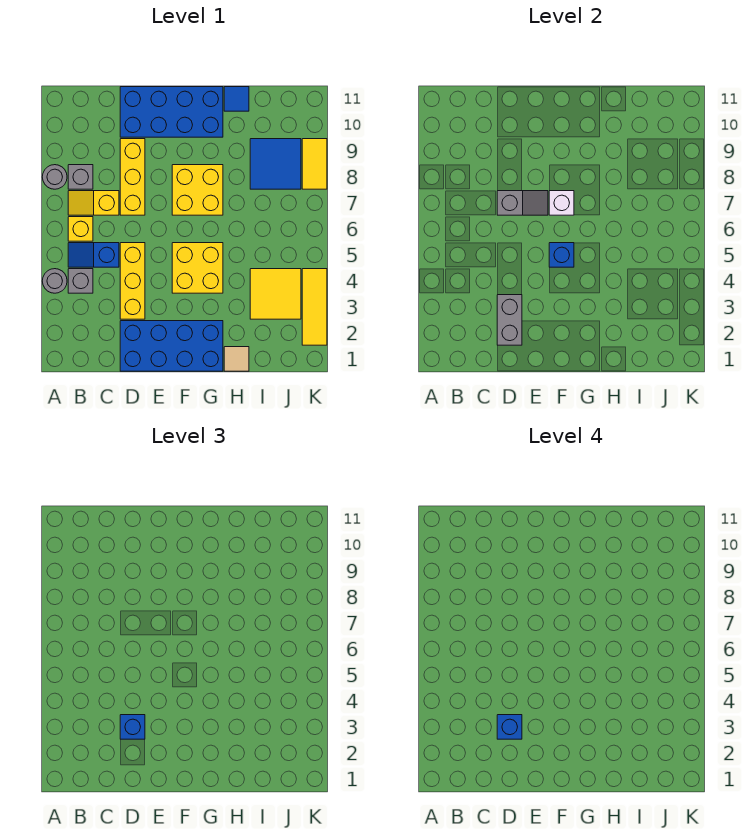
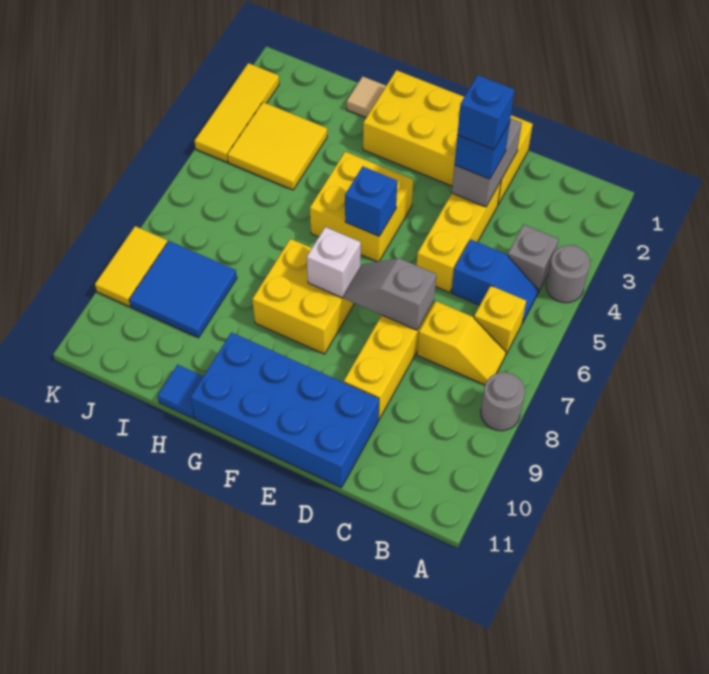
grey 1x1 brick [68,165,93,189] -> none
blue 2x4 brick [120,321,223,371] -> yellow 2x4 brick [363,70,533,204]

